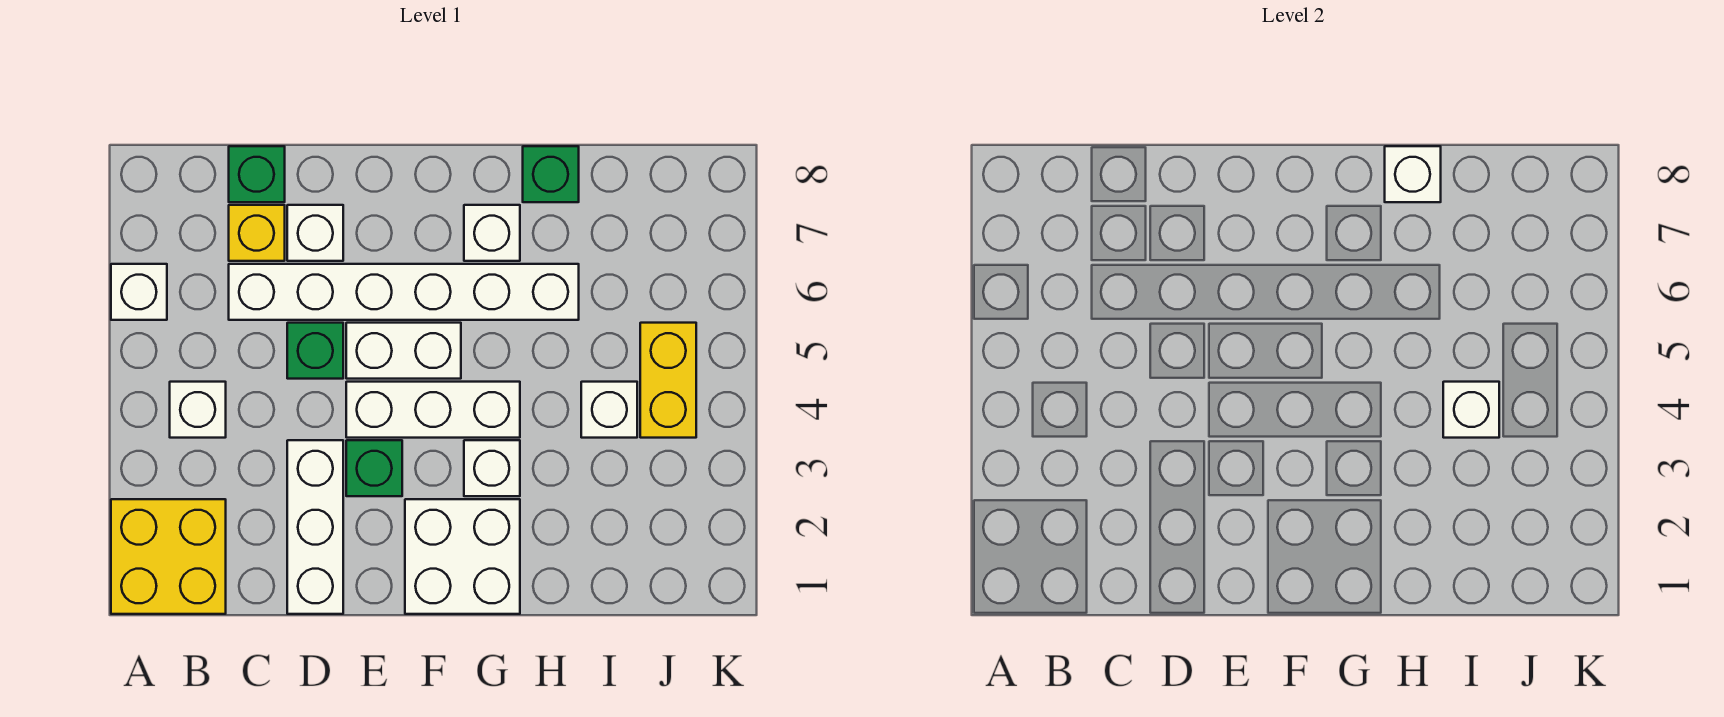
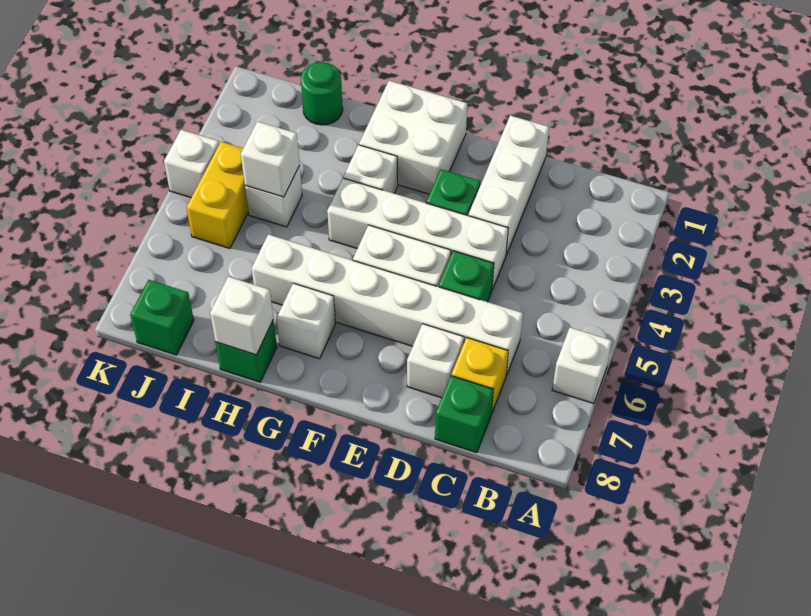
yellow 2x2 brick [111,499,226,614] -> none
white 1x1 brick [170,382,226,438] -> white 1x1 brick moved to [164,130,219,198]
white 1x3 brick [346,382,520,438] -> white 1x4 brick [327,178,508,290]
none -> green 1x1 round brick [301,62,343,125]
none -> green 1x1 brick [130,280,194,355]

